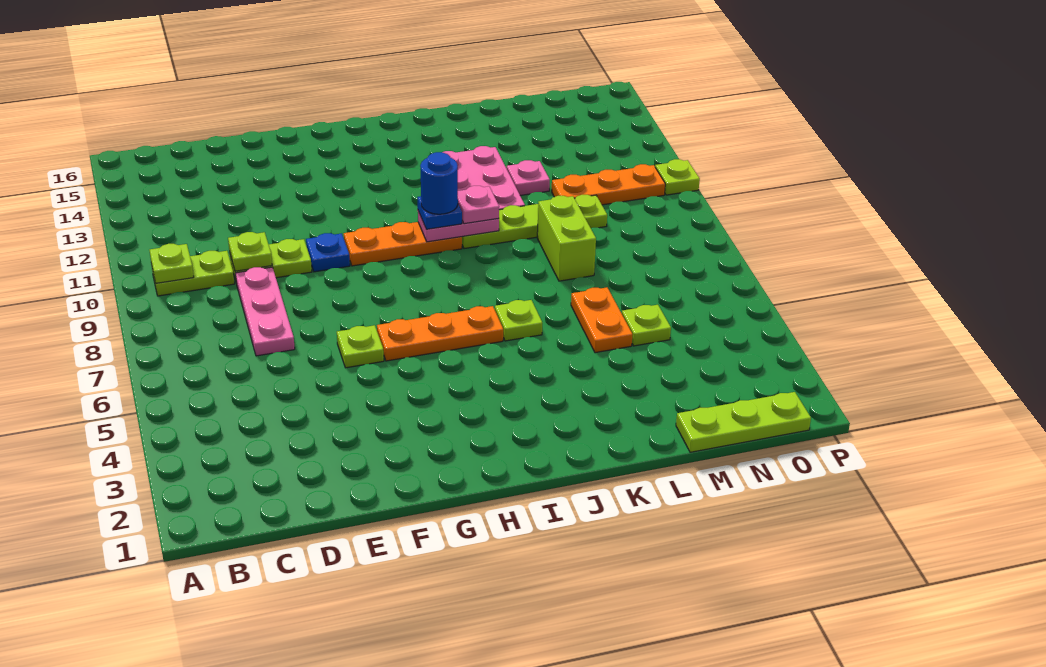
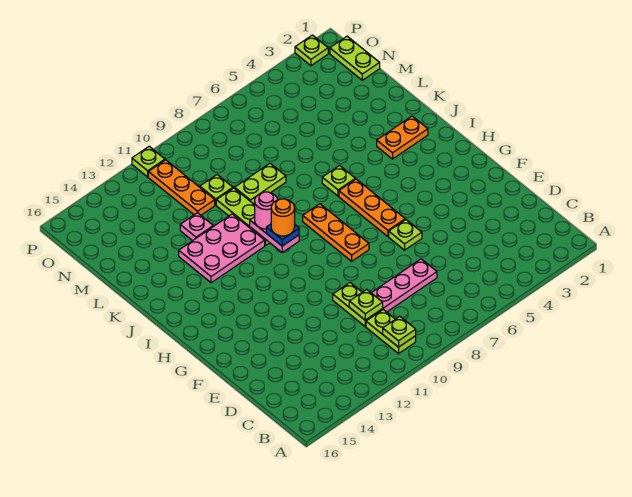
blue 1x1 plate [306,233,350,272] -> none
orange 1x3 plate [344,222,462,266] -> orange 1x3 plate moved to [303,204,369,261]
blue 1x1 round brick [420,152,458,214] -> orange 1x1 round brick [271,199,295,236]
pink 1x1 plate [458,186,499,224] -> pink 1x1 round brick [255,192,278,229]
orange 1x2 plate [571,287,633,353] -> orange 1x2 plate moved to [377,116,428,159]
lime 1x2 brick [537,196,596,281] -> lime 1x2 plate [235,163,286,204]
lime 1x3 plate [676,392,811,452] -> lime 1x2 plate [330,36,380,80]
lime 1x1 plate [622,305,671,346] -> lime 1x1 plate moved to [295,35,328,66]

